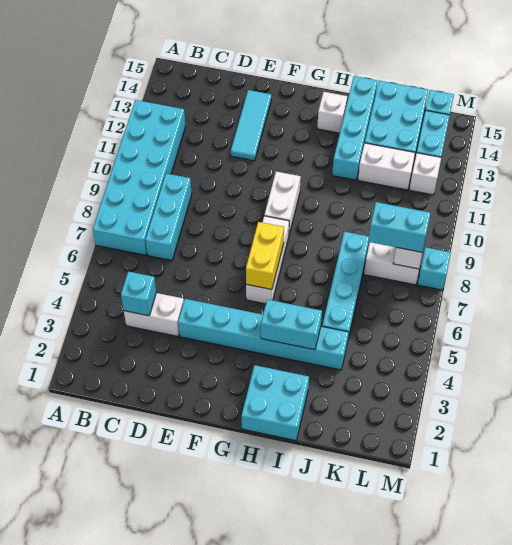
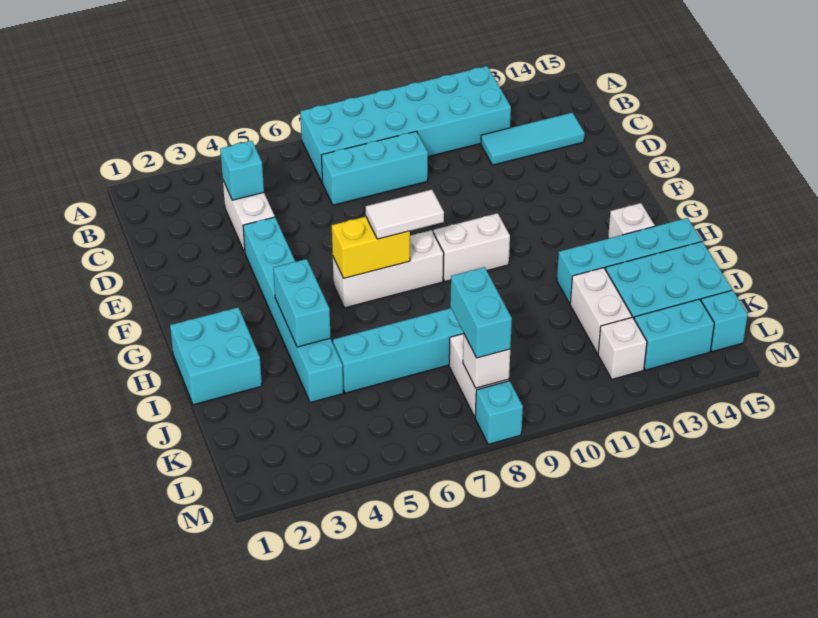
cyan 1x3 tile [231,90,271,161] -> cyan 1x3 tile moved to [481,113,585,165]
none -> white 1x2 tile [366,190,444,239]

